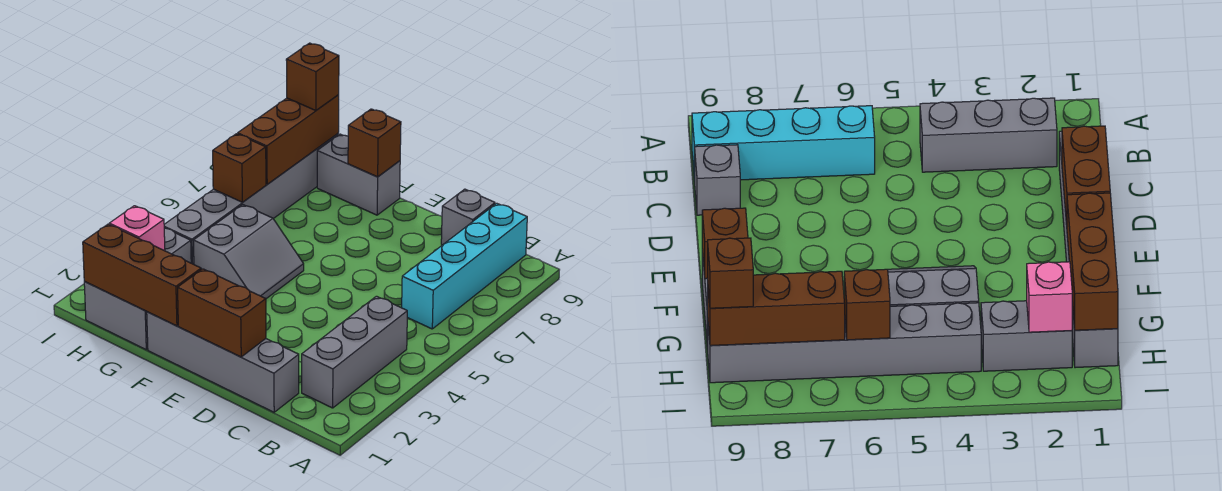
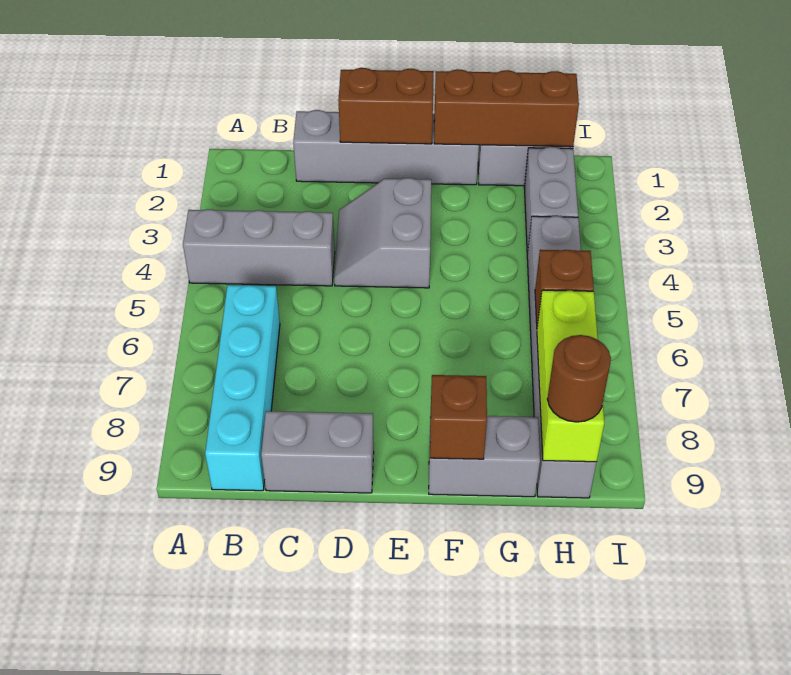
grey 1x3 brick [302,296,407,408] -> grey 1x3 brick turned to [183,209,335,286]
grey 1x1 brick [441,189,495,245] -> grey 1x2 brick [261,411,374,493]
grey 2x2 slope [194,205,304,299] -> grey 2x2 slope moved to [334,178,431,288]
pink 1x1 brick [109,206,165,251] -> none
brown 1x3 brick [238,95,339,184] -> lime 1x3 brick [537,290,604,462]
brown 1x1 brick [286,43,339,111] -> brown 1x1 round brick [547,335,611,422]

